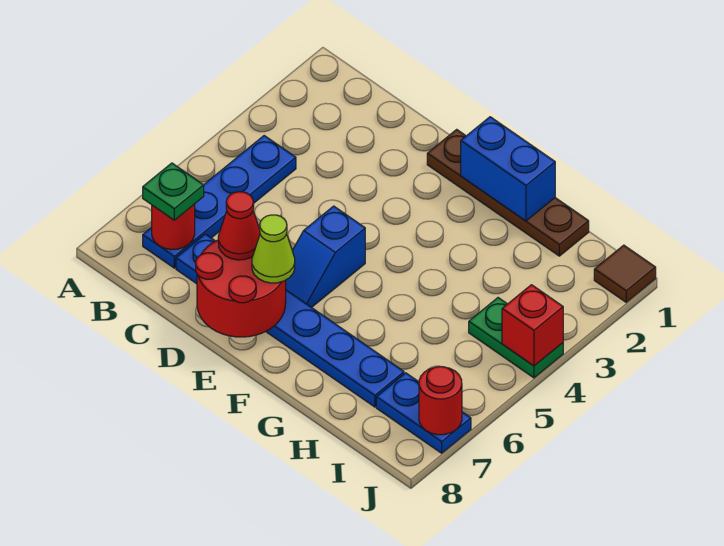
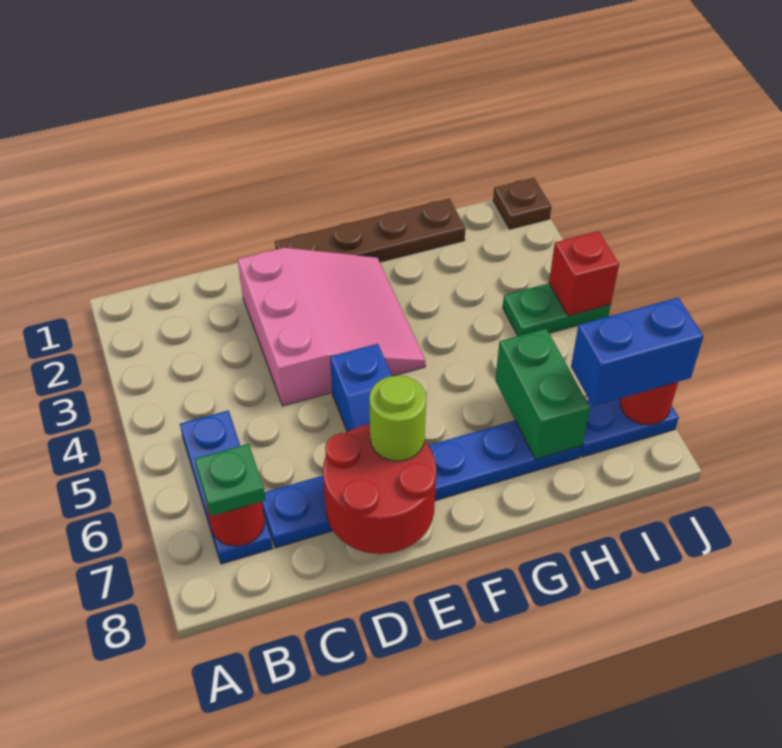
blue 1x4 plate [143,136,296,268] -> blue 1x3 plate [180,410,273,564]
none -> pink 3x3 slope [238,248,425,406]
red 1x1 cone [218,192,260,260] -> none
lime 1x1 cone [252,215,295,283] -> lime 1x1 round brick [369,375,426,461]
blue 1x2 brick [461,117,555,221] -> blue 1x2 brick moved to [571,298,704,406]
none -> green 1x2 brick [495,329,590,459]
brown 1x1 tile [594,245,656,302] -> brown 1x1 plate [493,178,551,229]

